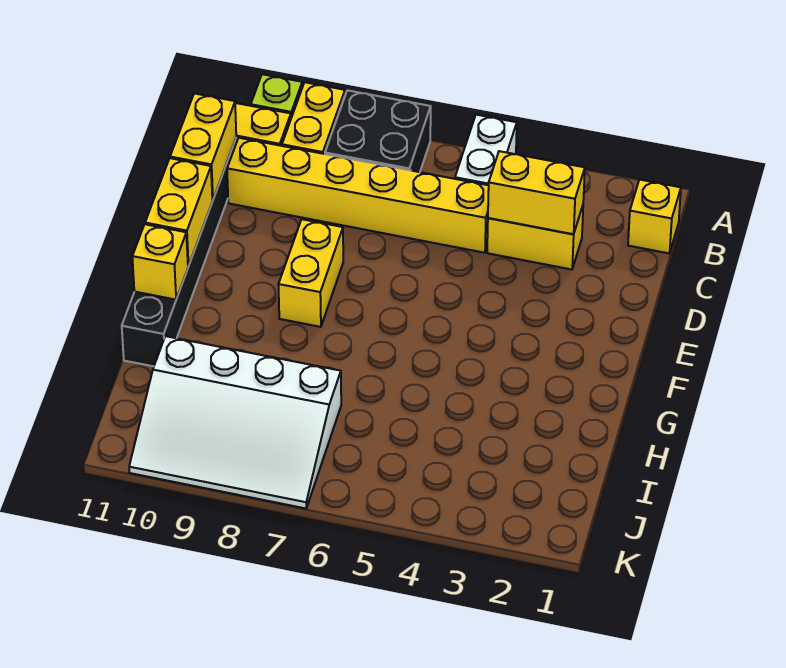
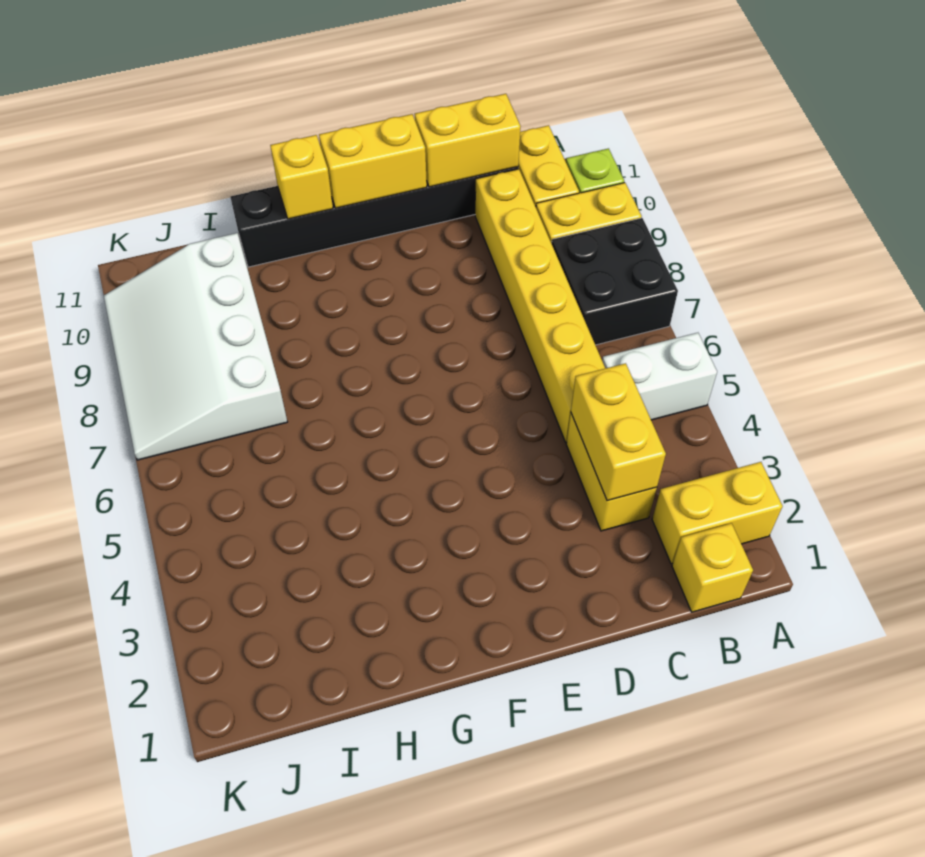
yellow 1x2 brick [278,219,343,327] -> yellow 1x2 brick moved to [652,462,783,564]

